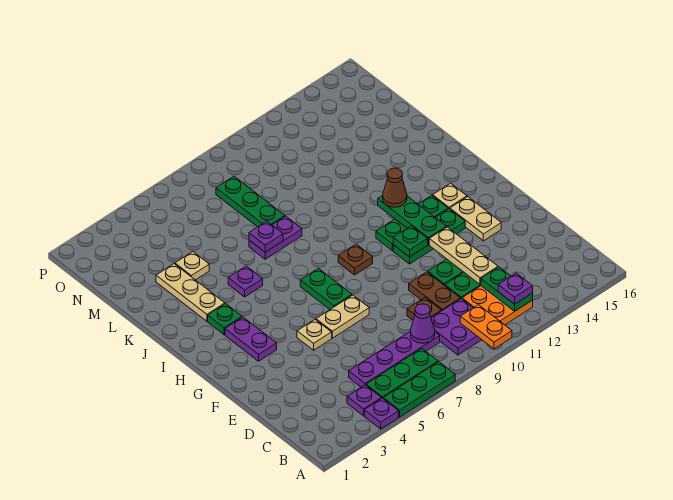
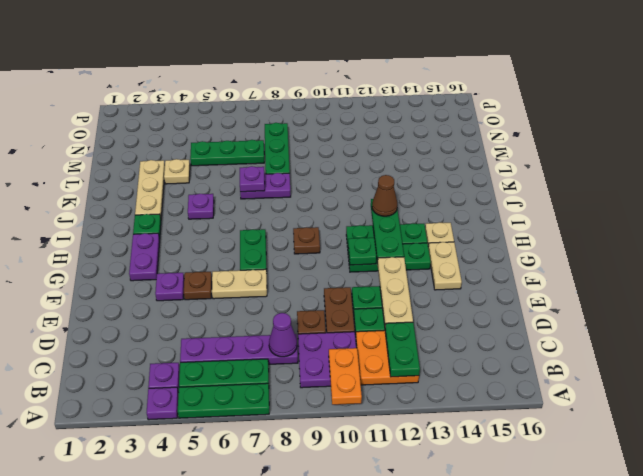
purple 1x1 plate [498,273,533,304] -> purple 1x1 plate moved to [155,273,184,301]
tan 1x1 plate [297,320,332,350] -> brown 1x1 plate [184,272,212,300]
none -> green 1x3 plate [190,140,264,166]

